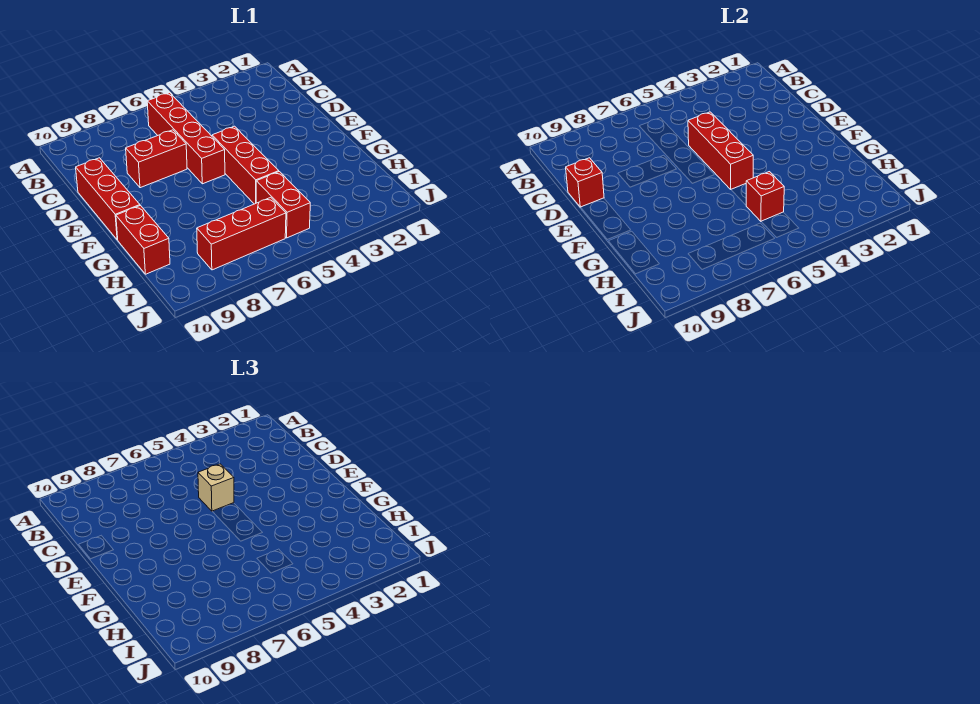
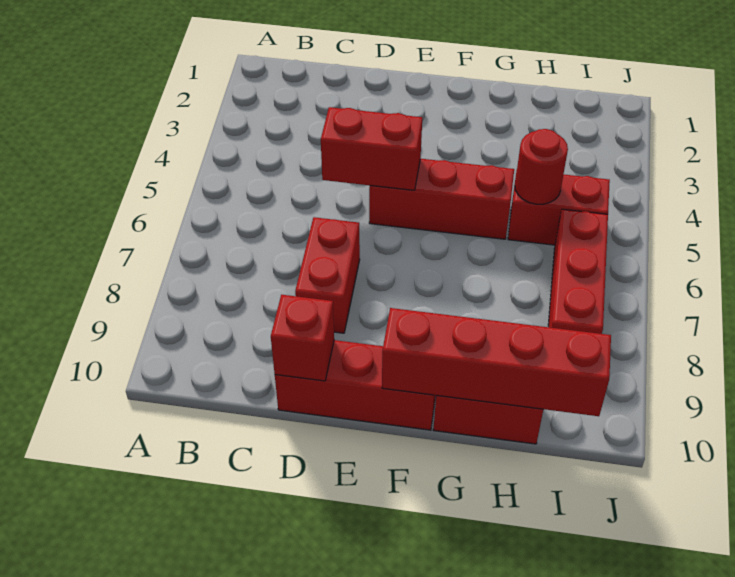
red 1x4 brick [147,93,225,184] -> red 1x4 brick moved to [382,308,611,416]
red 1x3 brick [688,112,753,189] -> red 1x2 brick [321,107,422,190]
tan 1x1 brick [198,464,234,511] -> none
red 1x1 brick [746,172,784,221] -> red 1x1 round brick [515,129,568,204]

